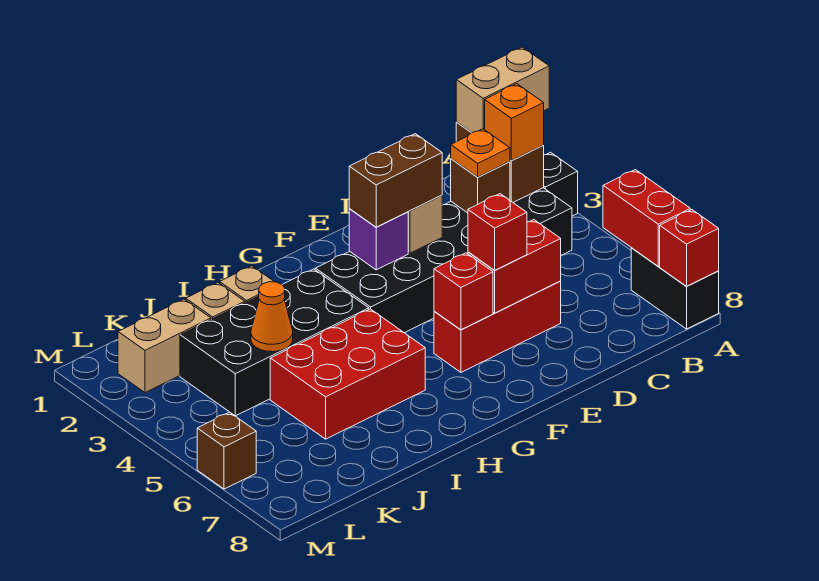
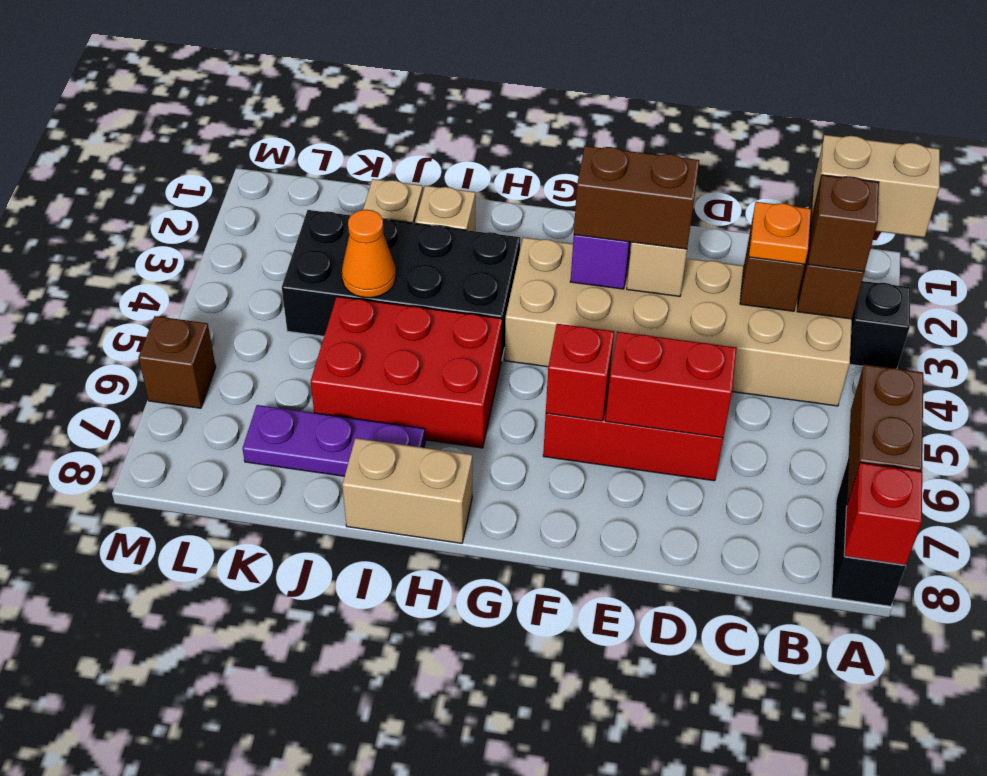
red 1x2 brick [603,170,690,266] -> brown 1x2 brick [847,365,923,504]
black 2x6 brick [315,188,572,333] -> tan 2x6 brick [504,237,852,406]
orange 1x1 brick [485,84,544,161] -> brown 1x1 brick [808,175,879,272]
red 1x1 brick [468,194,527,270] -> none
none -> purple 1x3 plate [242,405,425,476]
tan 1x2 brick [118,299,211,393] -> tan 1x2 brick moved to [342,438,472,543]

